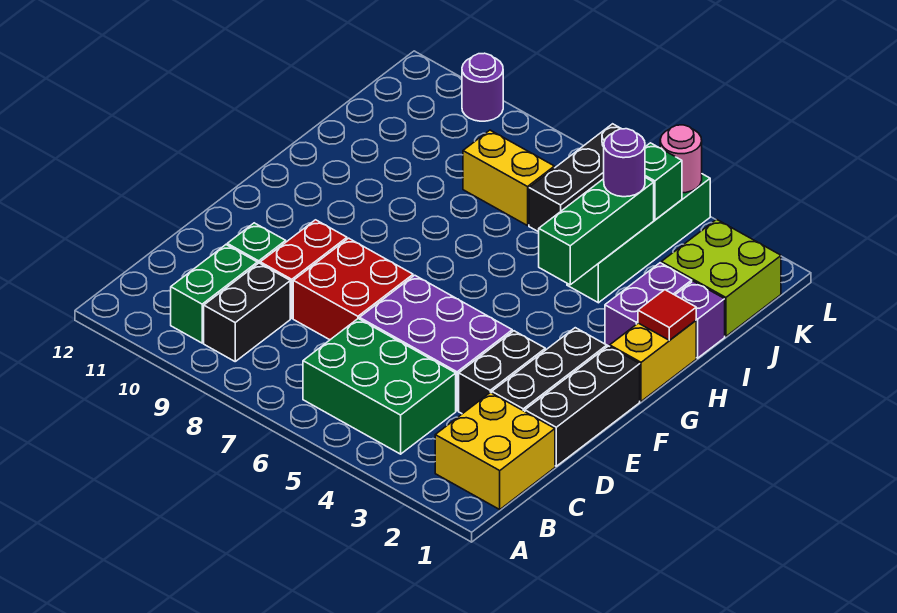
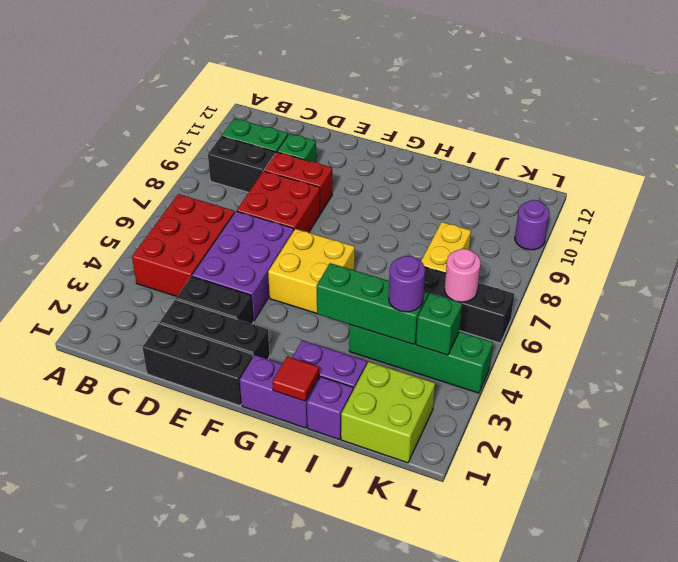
yellow 2x2 brick [435,392,555,509] -> yellow 2x2 brick moved to [268,229,355,313]
green 2x3 brick [303,319,456,454] -> red 2x3 brick [132,194,235,296]
yellow 1x2 brick [610,321,696,401] -> purple 1x2 brick [240,355,319,428]
pink 1x1 round brick [660,125,702,193] -> pink 1x1 round brick moved to [445,249,481,302]

